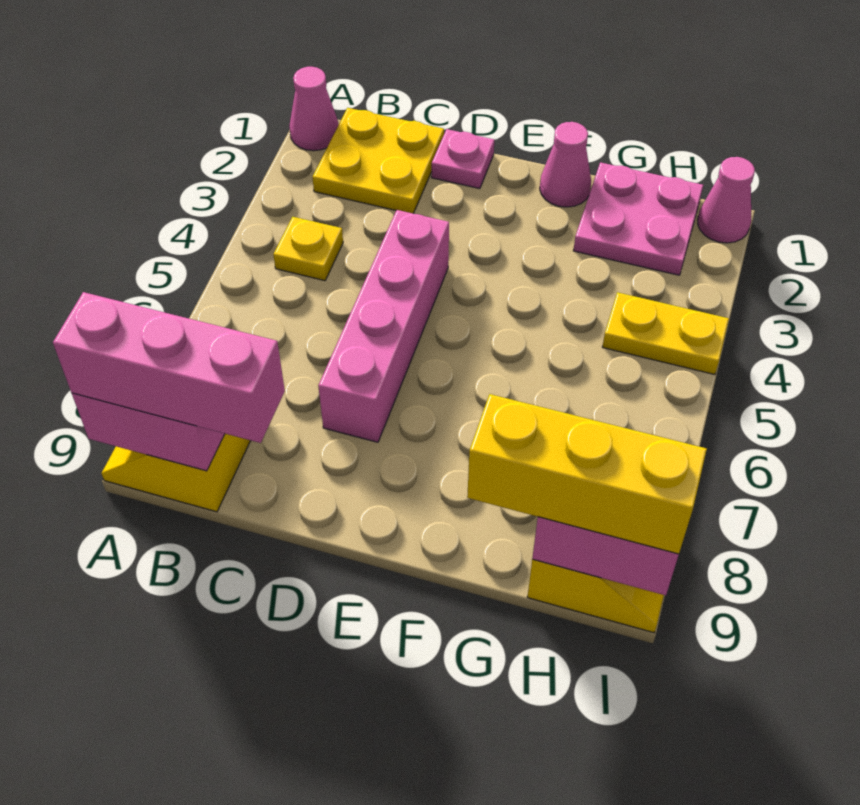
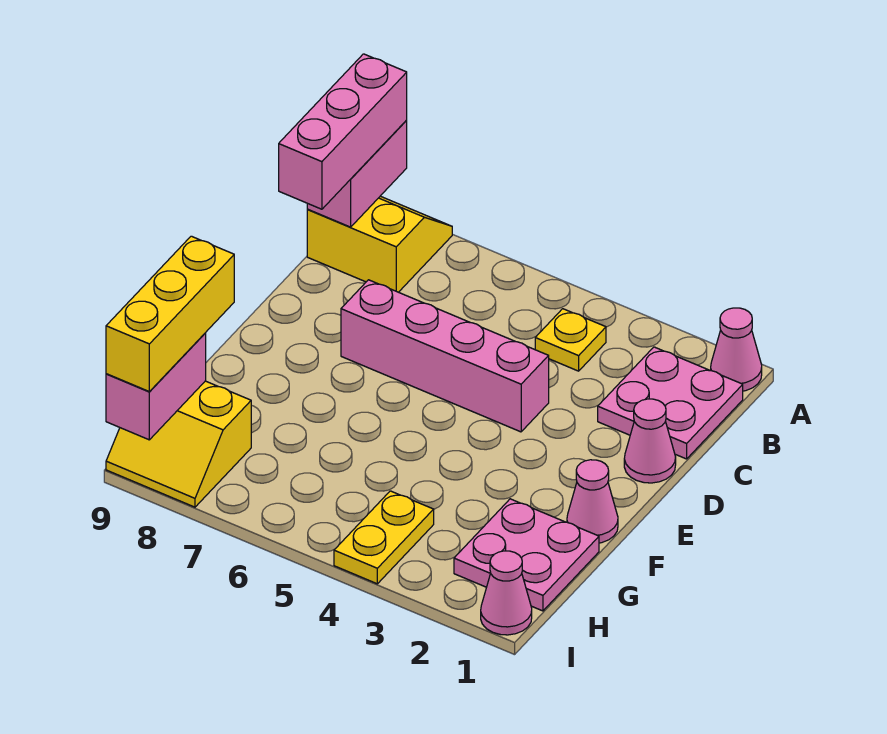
yellow 2x2 plate [313,108,444,213] -> pink 2x2 plate [598,347,743,459]
pink 1x1 plate [432,129,494,189] -> pink 1x1 cone [624,399,676,483]

